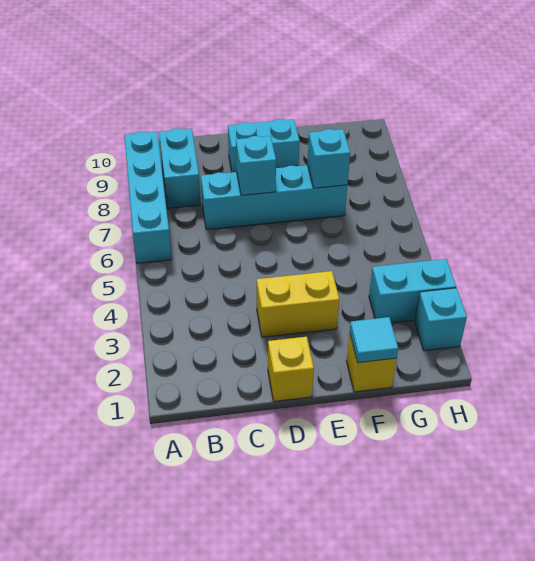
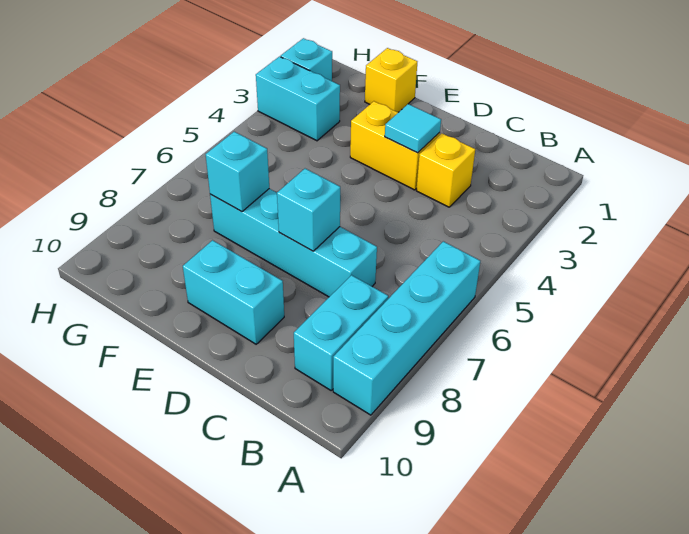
yellow 1x1 brick [268,337,314,401] -> yellow 1x1 brick moved to [416,133,475,207]
cyan 1x1 tile [350,317,398,363] -> cyan 1x1 tile moved to [385,104,441,153]

